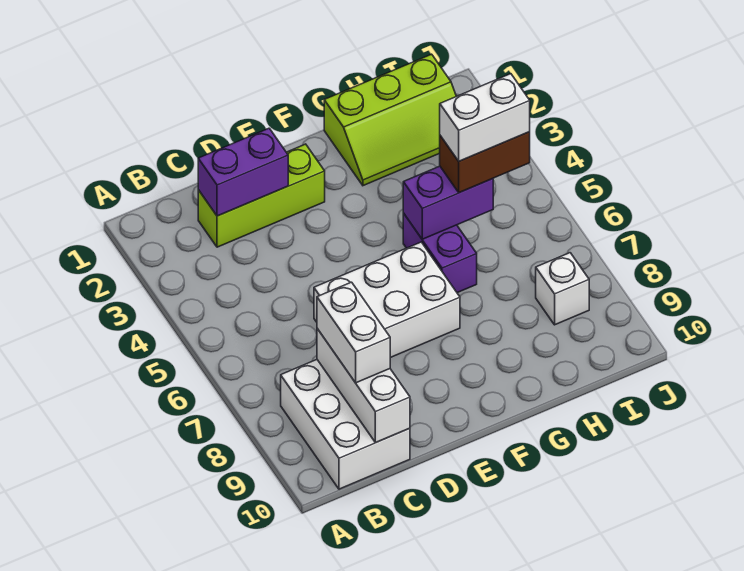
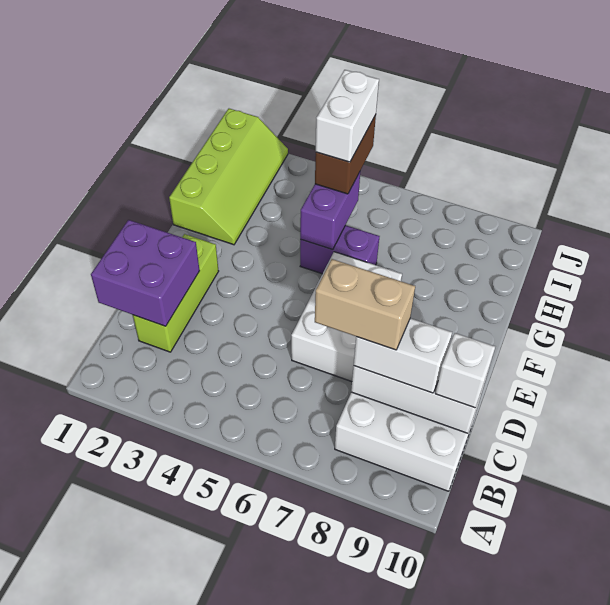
purple 1x2 brick [198,128,288,216] -> purple 2x2 brick [91,220,200,326]
none -> tan 1x2 brick [315,259,415,350]
lime 2x3 slope [324,54,456,186] -> lime 2x4 slope [169,109,288,245]
white 1x1 brick [536,253,589,325] -> white 1x1 brick moved to [435,333,495,408]

